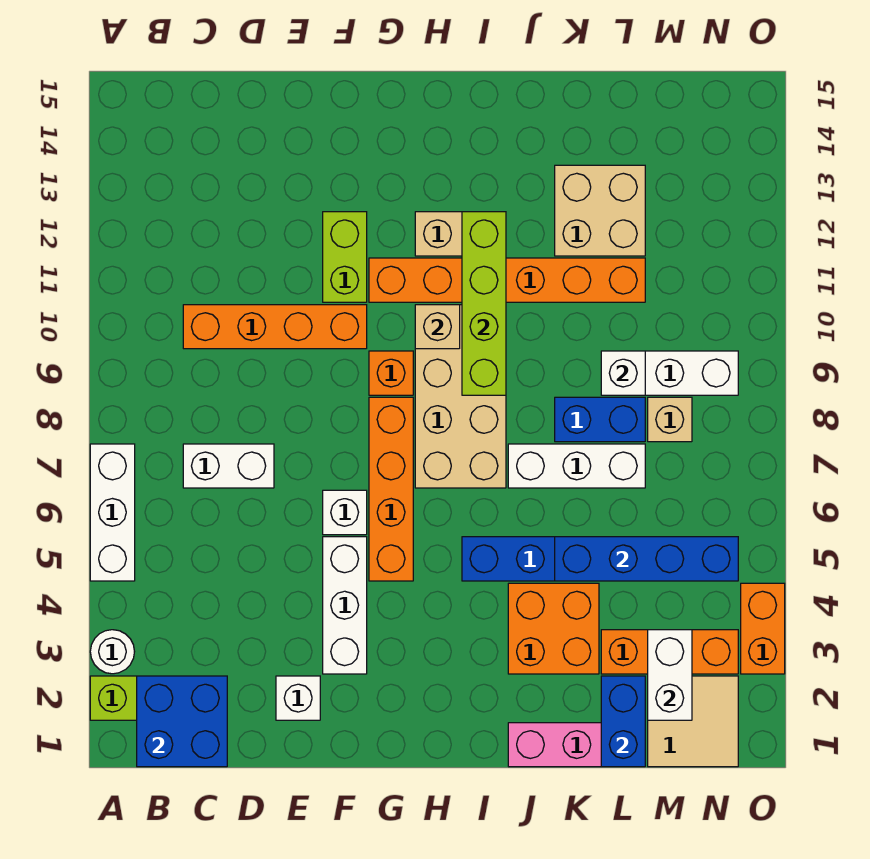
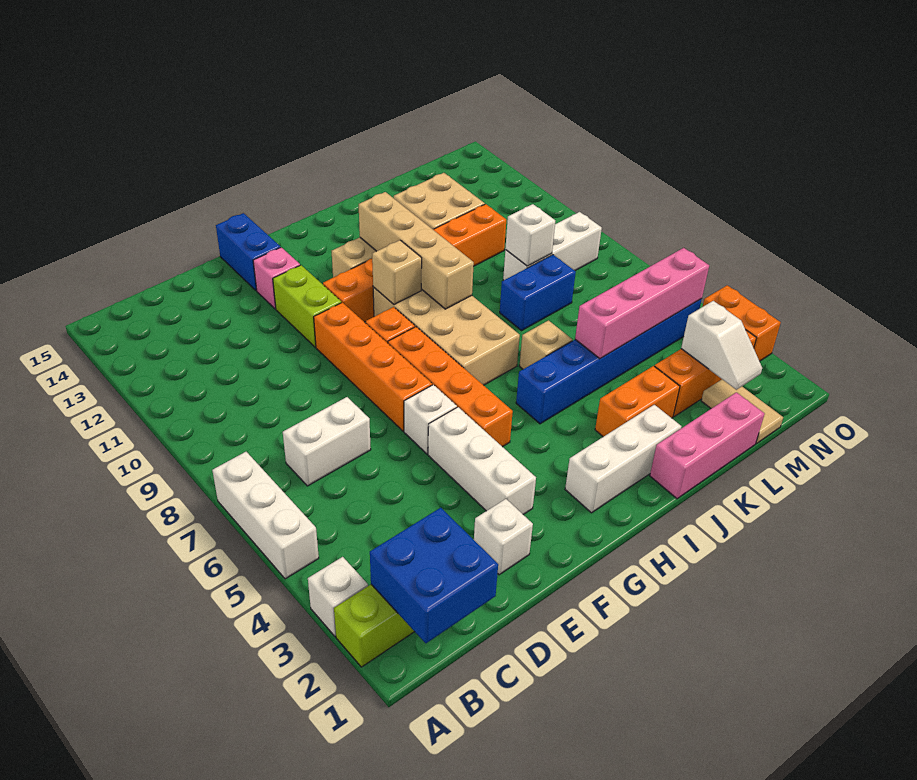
white 1x1 round brick [90,630,135,674] -> white 1x1 brick [308,557,368,636]
orange 1x4 brick [183,305,367,349] -> orange 1x4 brick turned to [314,302,432,431]
none -> pink 1x1 brick [253,247,300,309]
lime 1x4 brick [462,212,506,395] -> tan 1x4 brick [359,192,474,309]
orange 2x2 brick [508,583,599,674] -> orange 1x2 brick [595,366,680,437]
white 1x3 brick [508,444,645,488] -> white 1x3 brick moved to [565,405,681,513]
blue 1x4 brick [555,537,738,581] -> pink 1x4 brick [575,248,709,359]
blue 1x2 brick [601,676,645,767] -> blue 1x2 brick moved to [216,213,280,291]
tan 2x2 tile [648,676,738,767] -> tan 1x2 tile [701,380,783,444]
white 1x2 brick [648,630,692,720] -> white 1x2 slope [681,301,762,390]
tan 1x1 brick [648,397,692,442] -> tan 1x1 brick moved to [520,320,572,369]

